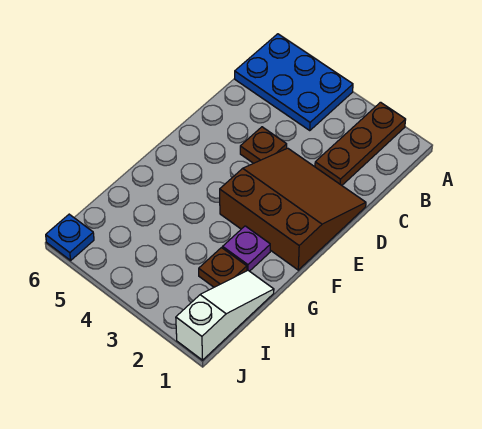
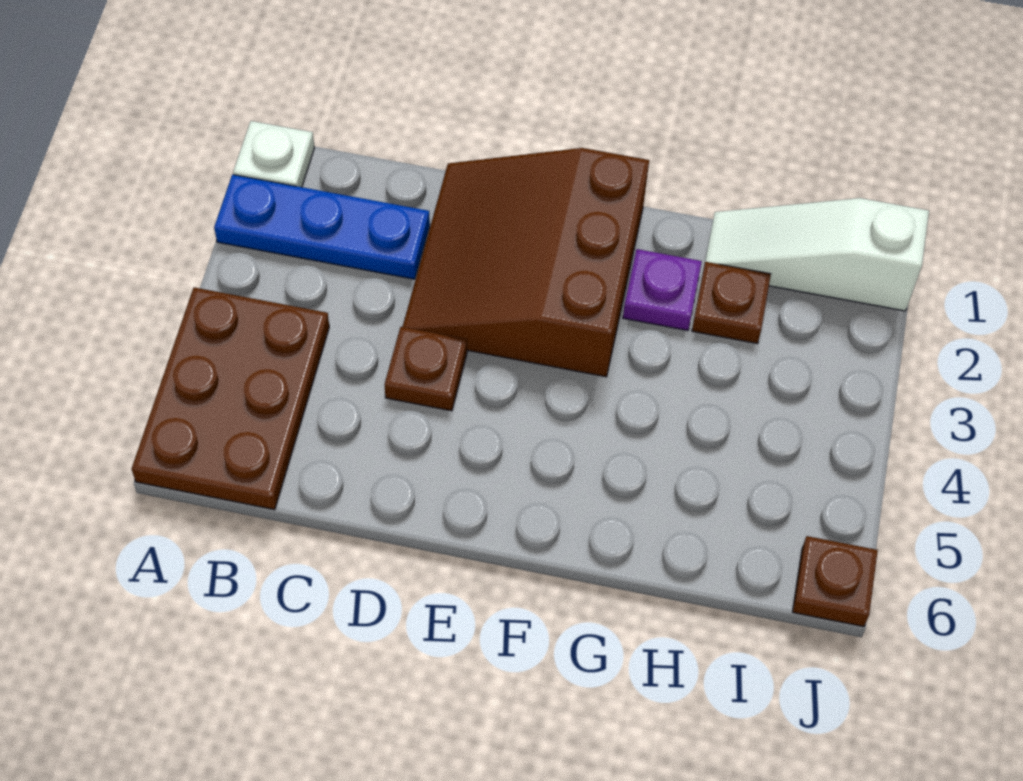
none -> white 1x1 plate [233,121,314,187]
brown 1x3 plate [315,102,406,185] -> blue 1x3 plate [214,175,430,279]
blue 2x3 plate [235,34,353,131] -> brown 2x3 plate [132,288,329,510]
blue 1x1 plate [46,214,94,260] -> brown 1x1 plate [793,536,878,627]

